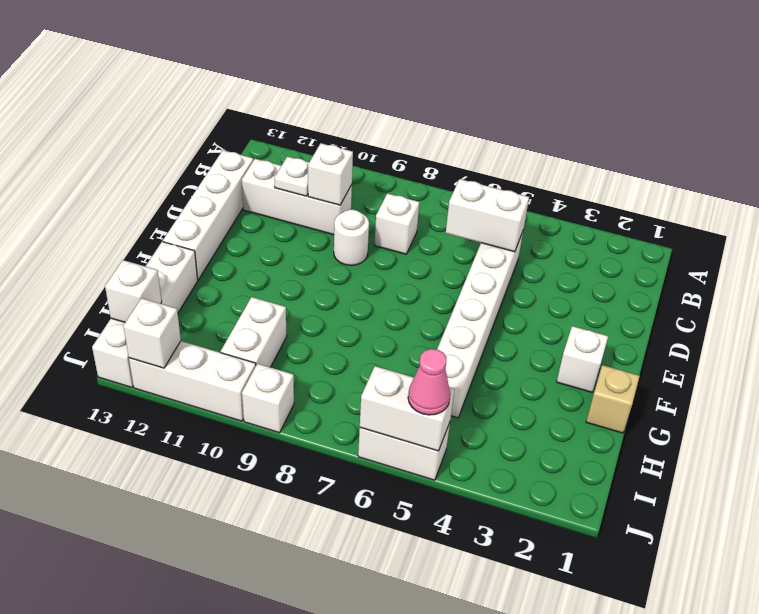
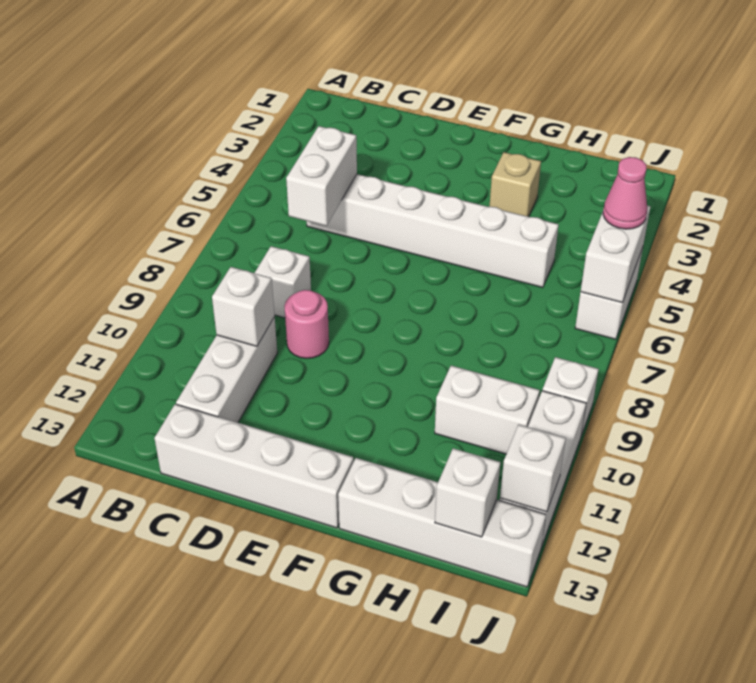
white 1x1 plate [274,157,309,196] -> none
white 1x1 round brick [334,210,369,265] -> pink 1x1 round brick [284,290,329,358]
white 1x1 brick [557,326,608,392] -> none
tan 1x1 brick [586,365,640,433] -> tan 1x1 brick moved to [489,152,541,217]

